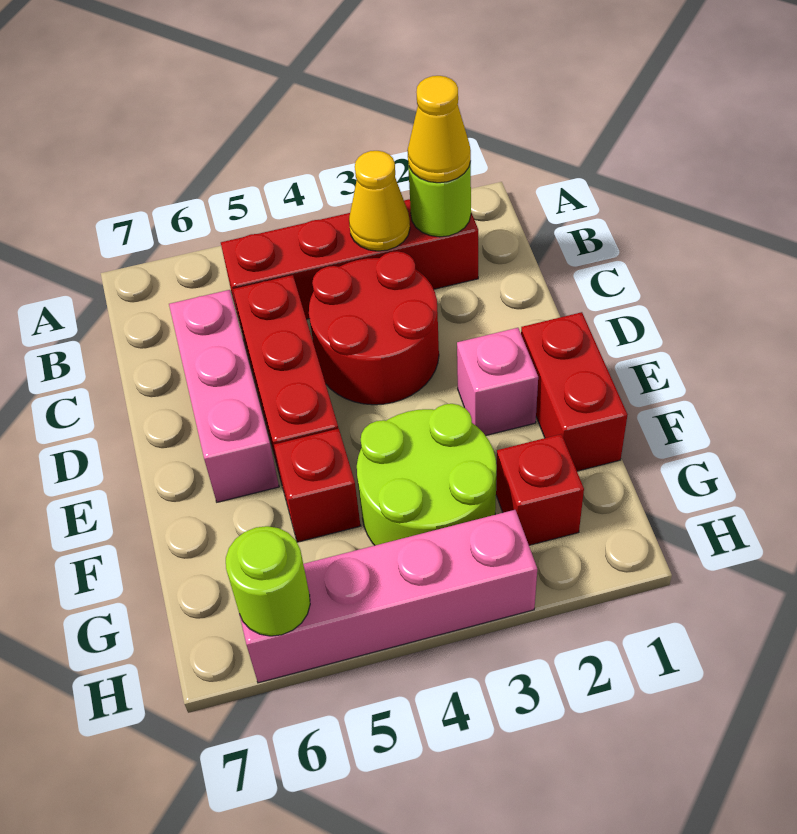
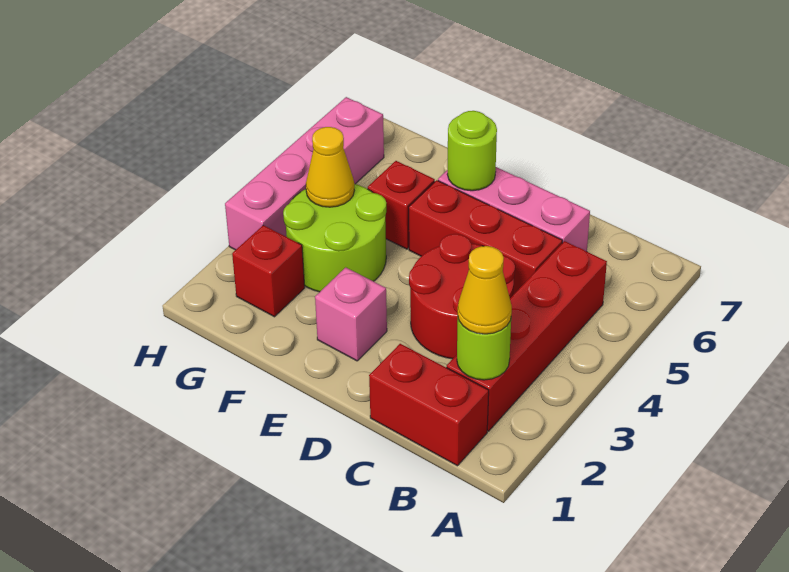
yellow 1x1 cone [349,151,410,251] -> yellow 1x1 cone moved to [306,127,354,207]
red 1x2 brick [521,312,627,471] -> red 1x2 brick moved to [369,344,489,466]
lime 1x1 round brick [226,526,310,636] -> lime 1x1 round brick moved to [447,111,497,191]

